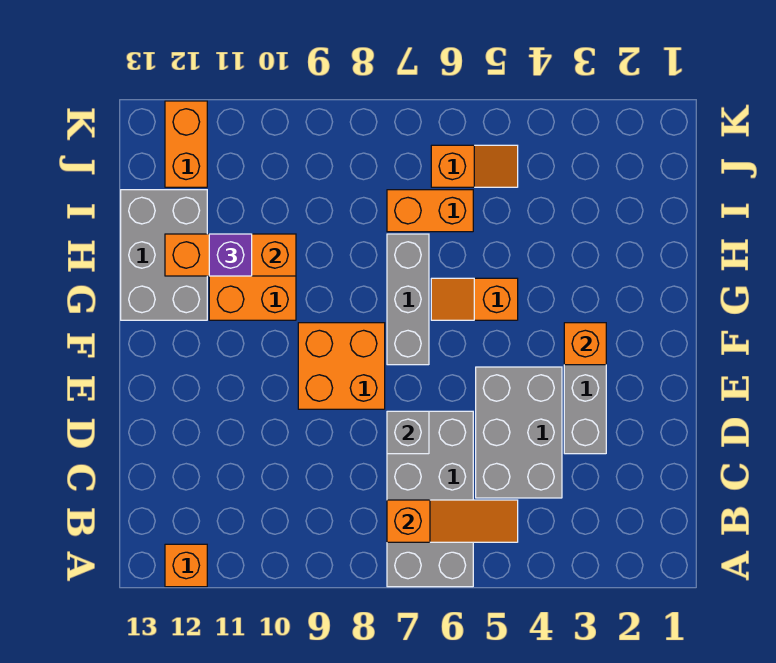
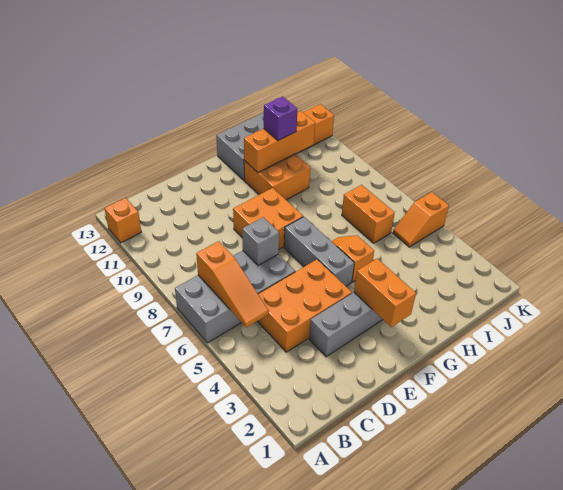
grey 2x3 brick [476,367,562,498] -> orange 2x3 brick [257,260,352,352]
orange 1x1 brick [564,323,606,365] -> orange 1x2 brick [354,258,416,327]
grey 1x3 brick [387,234,429,365] -> grey 1x3 brick turned to [284,217,354,286]
orange 1x3 brick [165,234,296,276] -> orange 1x3 brick turned to [244,111,315,172]
orange 1x2 slope [431,145,518,187] -> orange 1x2 slope turned to [393,192,449,247]

